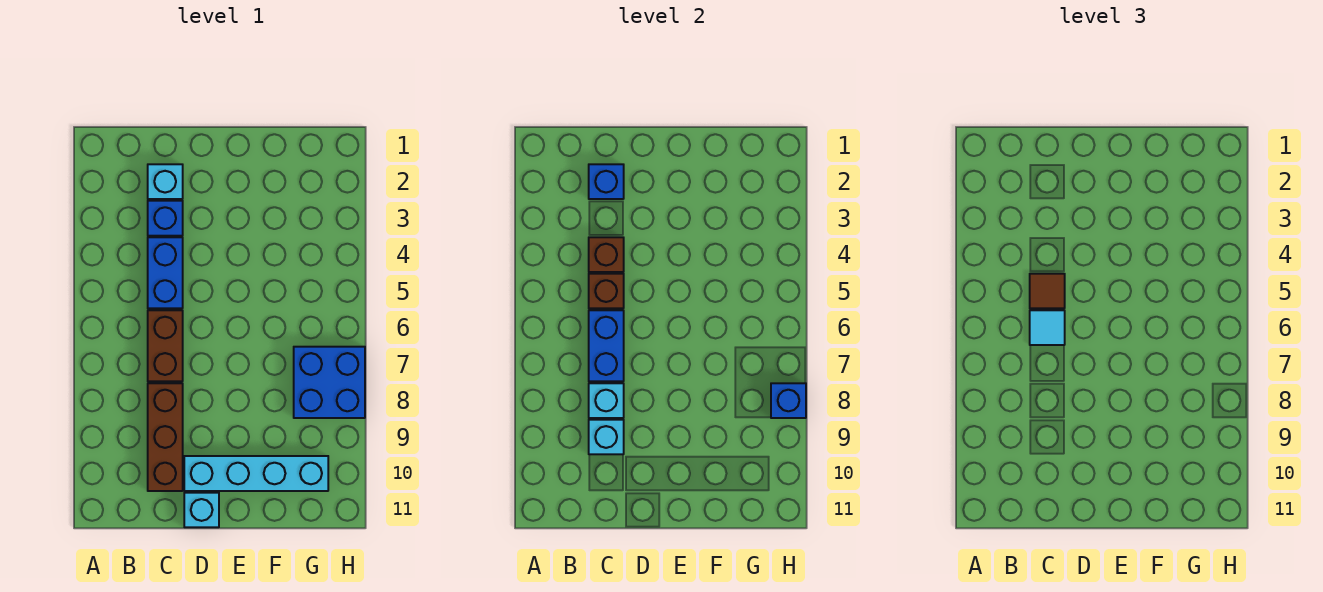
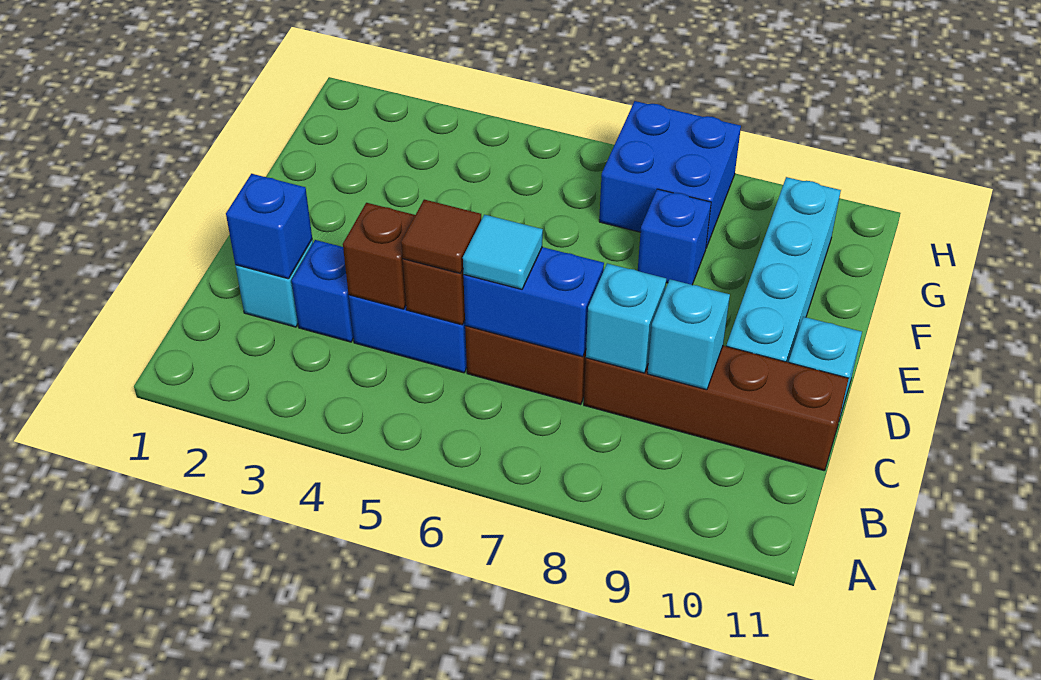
brown 1x3 brick [148,383,183,491] -> brown 1x4 brick [584,346,849,471]
blue 1x1 brick [771,383,806,418] -> blue 1x1 brick moved to [638,189,711,285]

